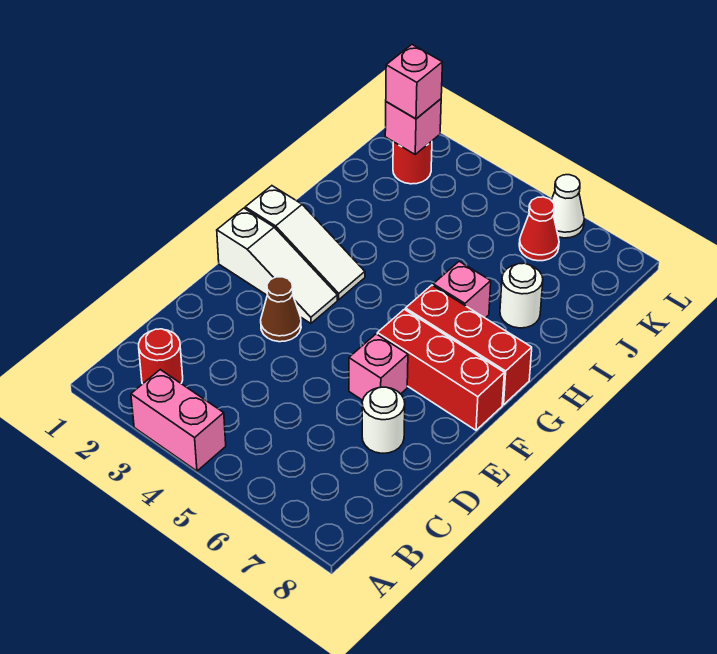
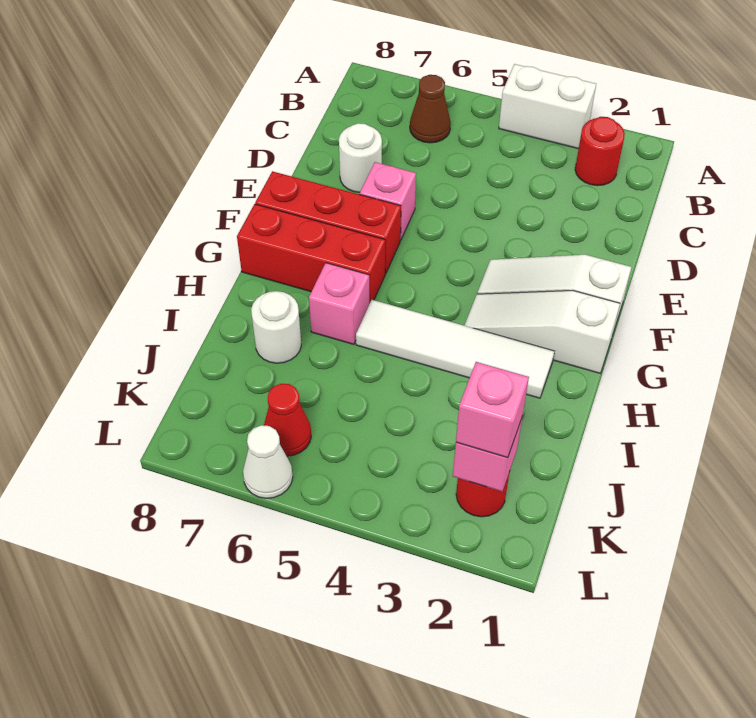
pink 1x2 brick [131,370,226,471] -> white 1x2 brick [499,64,596,149]
brown 1x1 cone [261,277,301,342] -> brown 1x1 cone moved to [410,75,451,143]
none -> white 1x4 tile [356,300,554,398]

